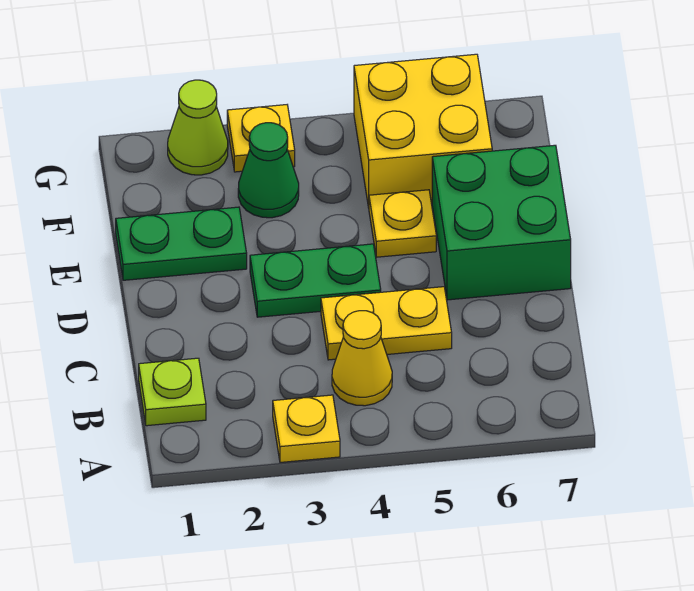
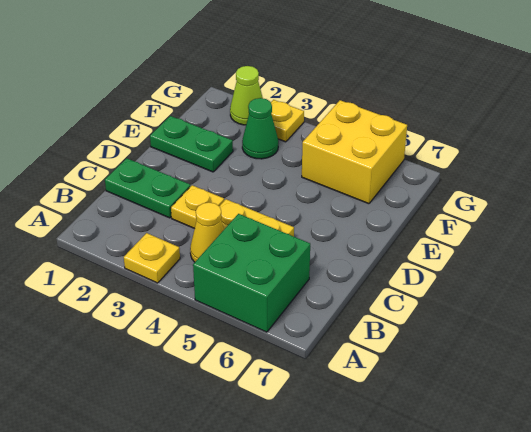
lime 1x1 plate [139,358,206,426] -> none
green 1x2 plate [250,244,381,317] -> green 1x2 plate moved to [105,158,191,218]
green 2x2 brick [432,145,571,300] -> green 2x2 brick moved to [193,214,310,332]
yellow 1x1 plate [369,190,436,257] -> yellow 1x1 plate moved to [171,185,224,229]

